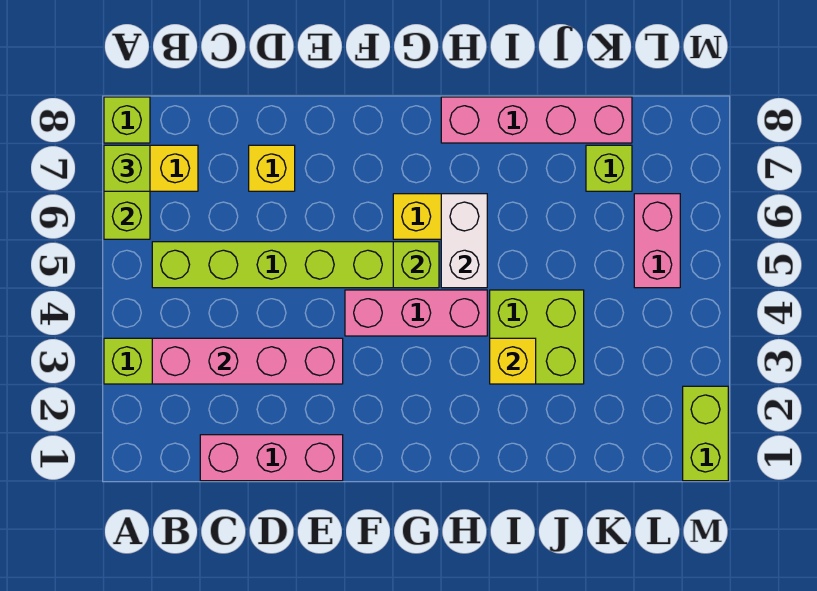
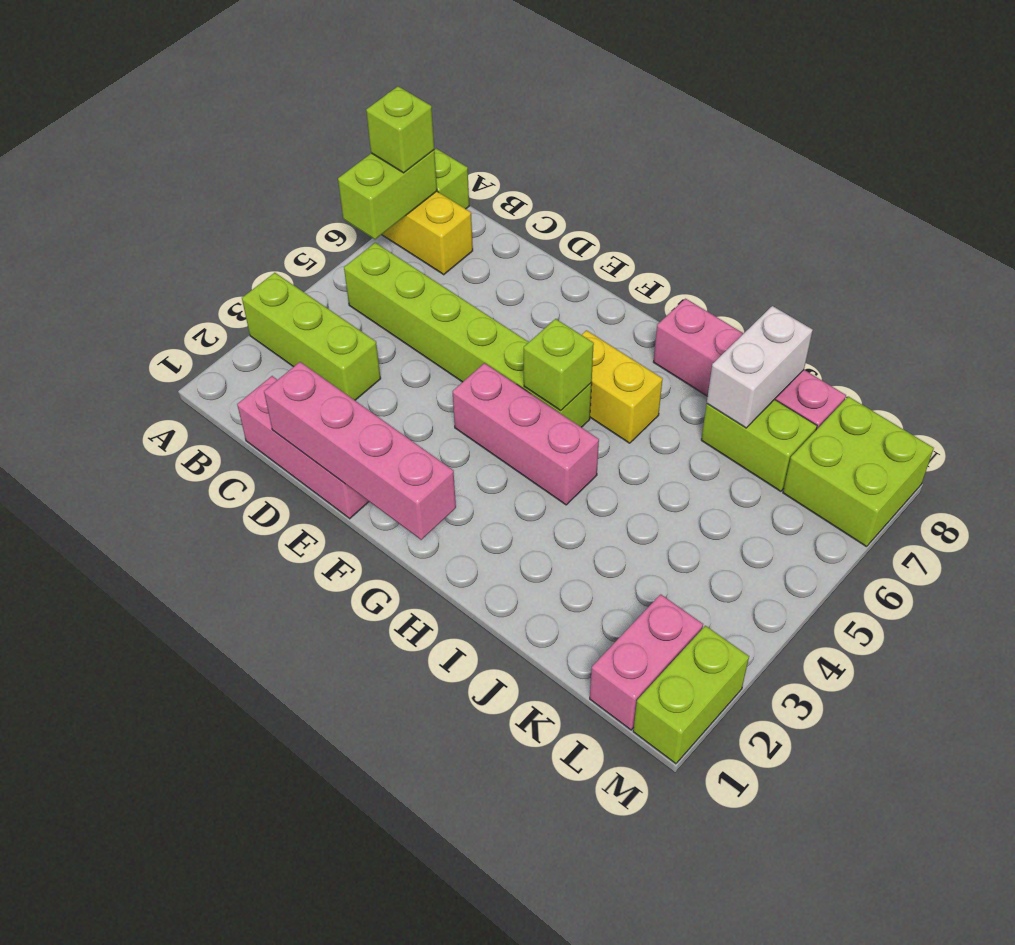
pink 1x4 brick [152,338,343,384] -> pink 1x4 brick moved to [264,362,456,540]
yellow 1x1 brick [249,145,295,191] -> none
white 1x2 brick [441,194,487,288] -> white 1x2 brick moved to [707,306,813,428]
lime 2x2 brick [490,290,584,384] -> lime 2x2 brick moved to [783,396,934,547]
yellow 1x1 brick [490,338,536,384] -> none
lime 1x1 brick [586,145,632,191] -> lime 1x2 brick [701,399,817,491]
pink 1x2 brick [634,194,680,288] -> pink 1x2 brick moved to [590,594,703,730]

